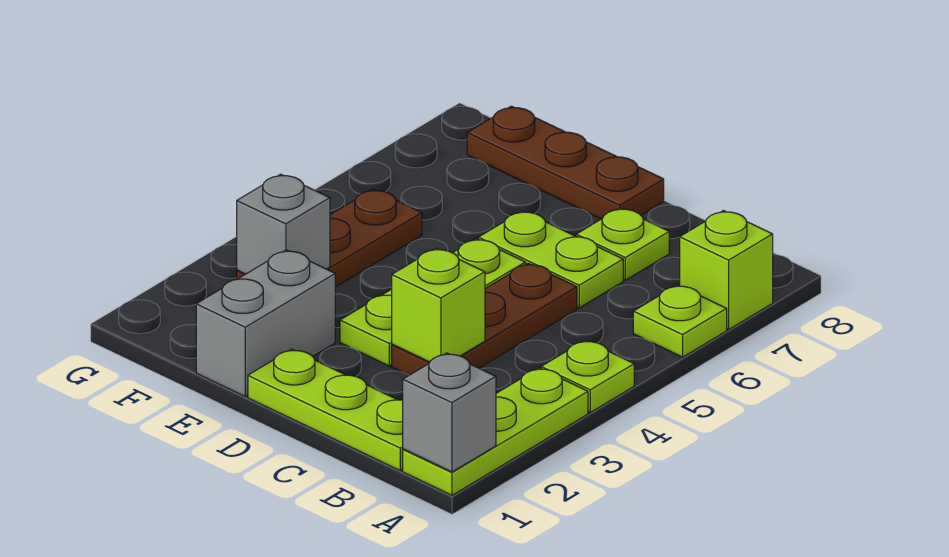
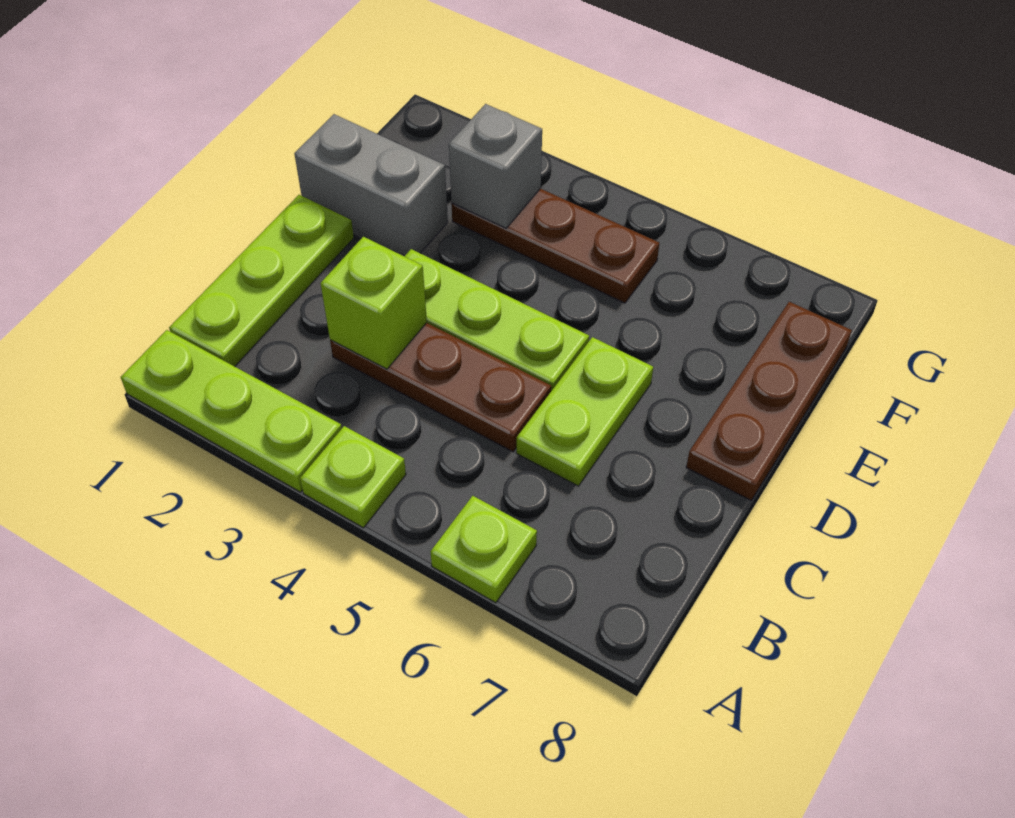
grey 1x1 brick [403,353,496,472] -> none
lime 1x1 brick [680,211,773,329] -> none
lime 1x1 plate [576,208,669,280] -> none

